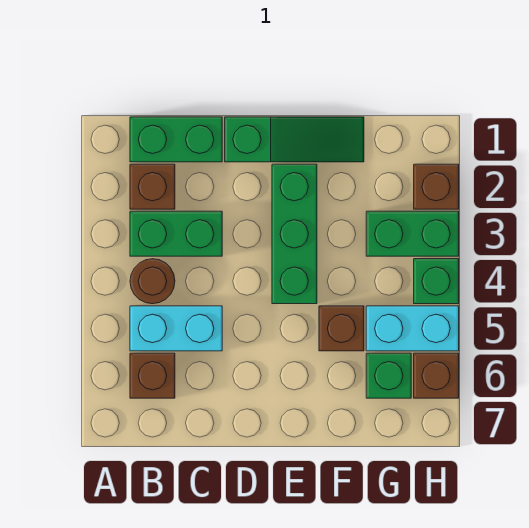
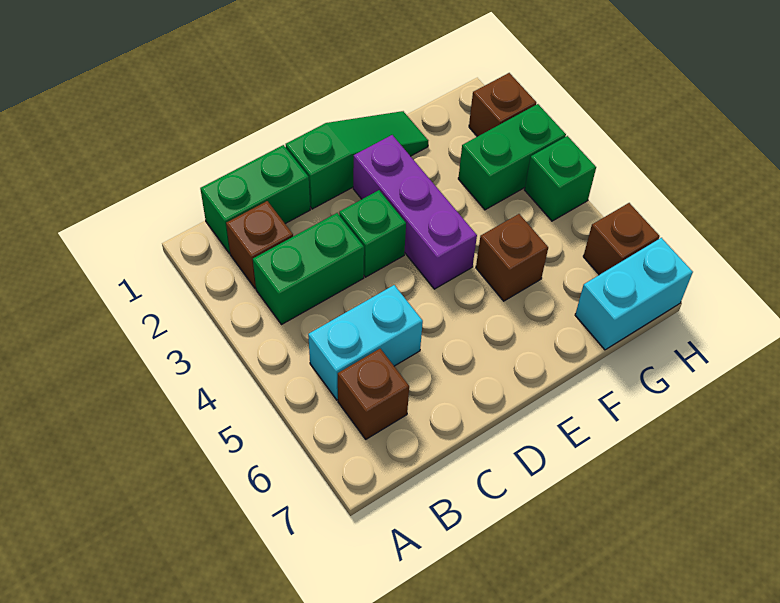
brown 1x1 round brick [130,259,175,304] -> none
green 1x3 brick [272,164,317,304] -> purple 1x3 brick [353,135,477,289]
cyan 1x2 brick [366,306,459,351] -> cyan 1x2 brick moved to [575,238,693,350]
green 1x1 brick [366,353,411,398] -> green 1x1 brick moved to [339,190,406,277]

